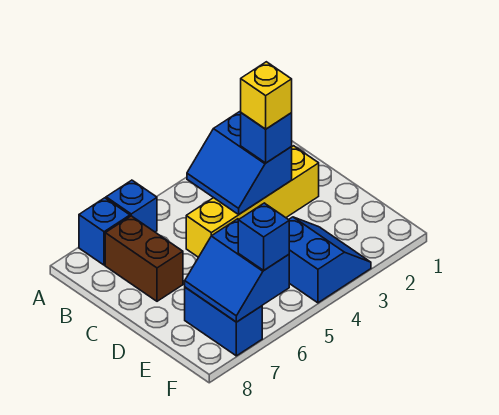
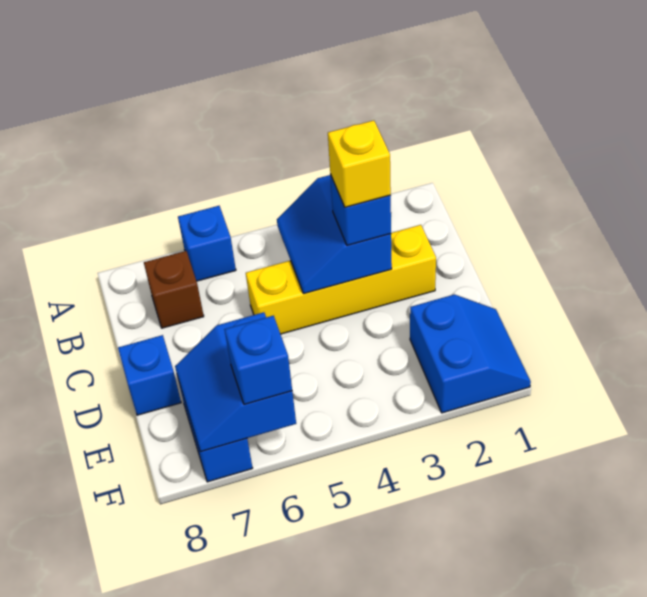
blue 1x1 brick [79,198,130,265] -> blue 1x1 brick moved to [118,335,181,415]
brown 1x2 brick [105,216,183,301] -> brown 1x1 brick [144,251,204,328]
blue 2x2 slope [289,217,371,303] -> blue 2x2 slope moved to [410,294,531,413]

